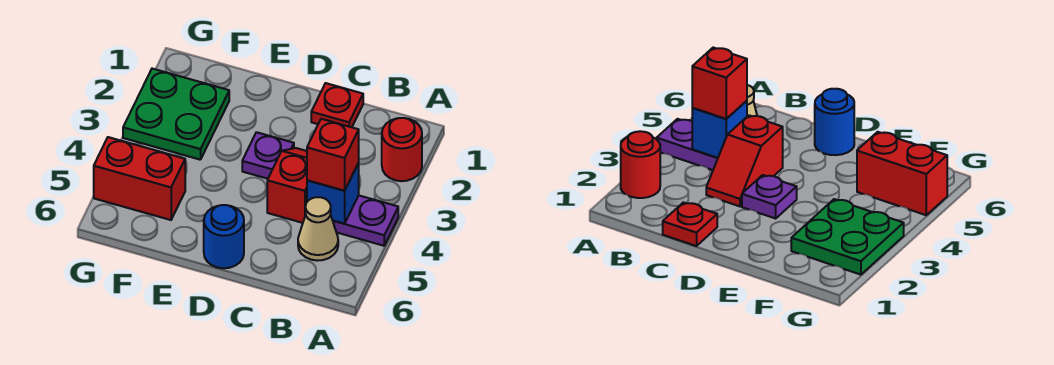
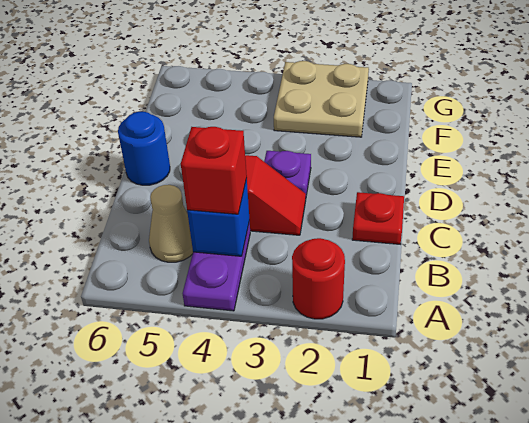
green 2x2 plate [123,69,229,160] -> tan 2x2 plate [274,61,369,137]
red 1x2 brick [94,137,185,220] -> none

